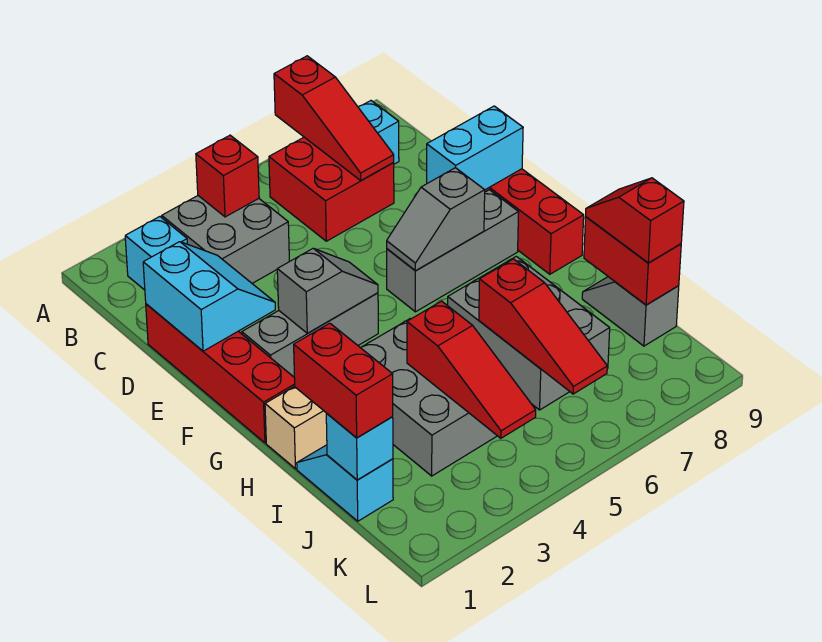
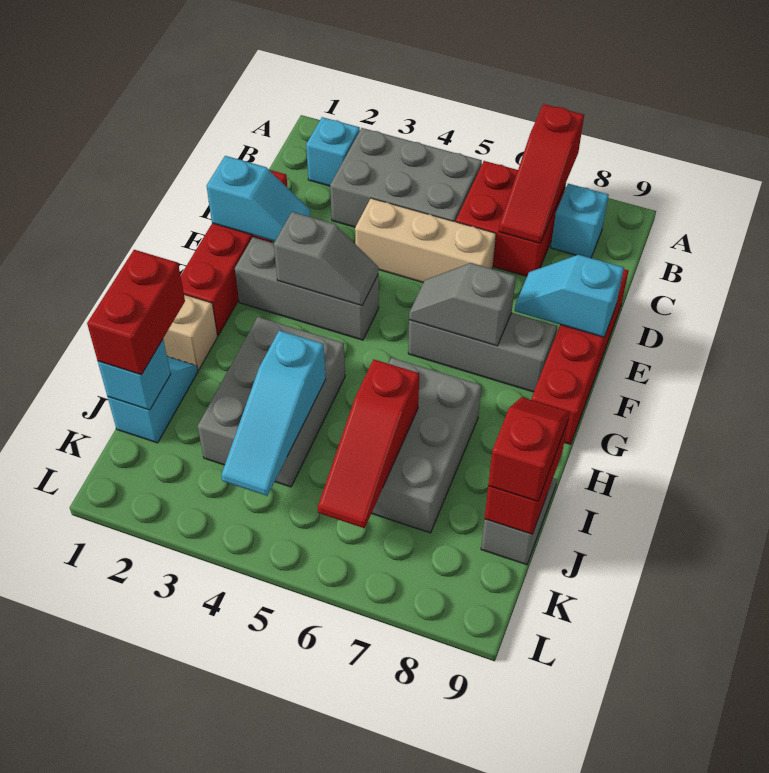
grey 2x2 brick [162,196,289,283] -> grey 2x3 brick [330,128,482,227]
red 1x1 brick [196,135,259,217] -> none
cyan 2x2 slope [143,242,275,351] -> cyan 1x2 slope [207,156,310,241]
none -> tan 1x3 brick [355,198,496,283]
cyan 1x2 brick [427,106,523,190] -> cyan 1x2 slope [515,255,624,337]
red 1x3 slope [407,301,536,438] -> cyan 1x3 slope [221,330,326,496]

